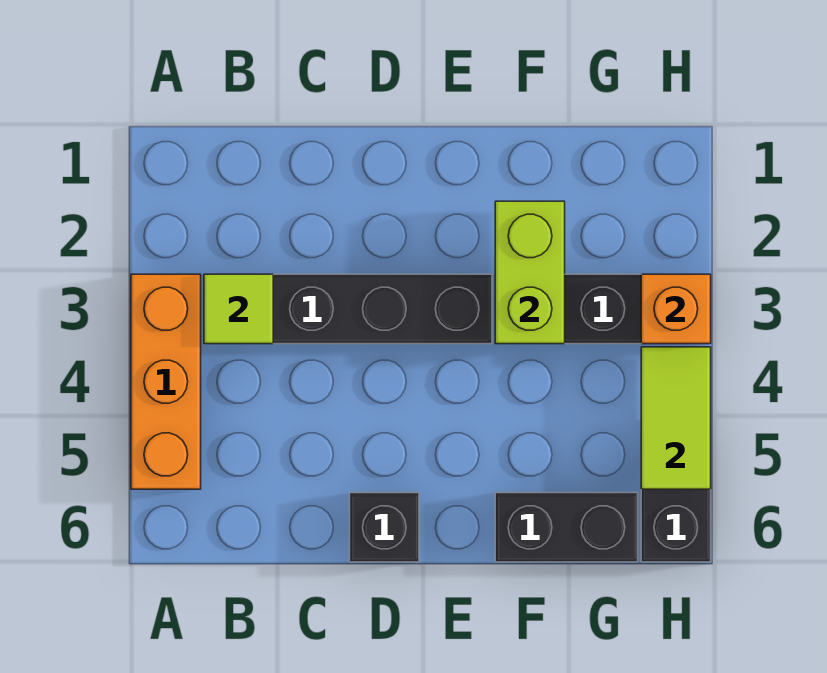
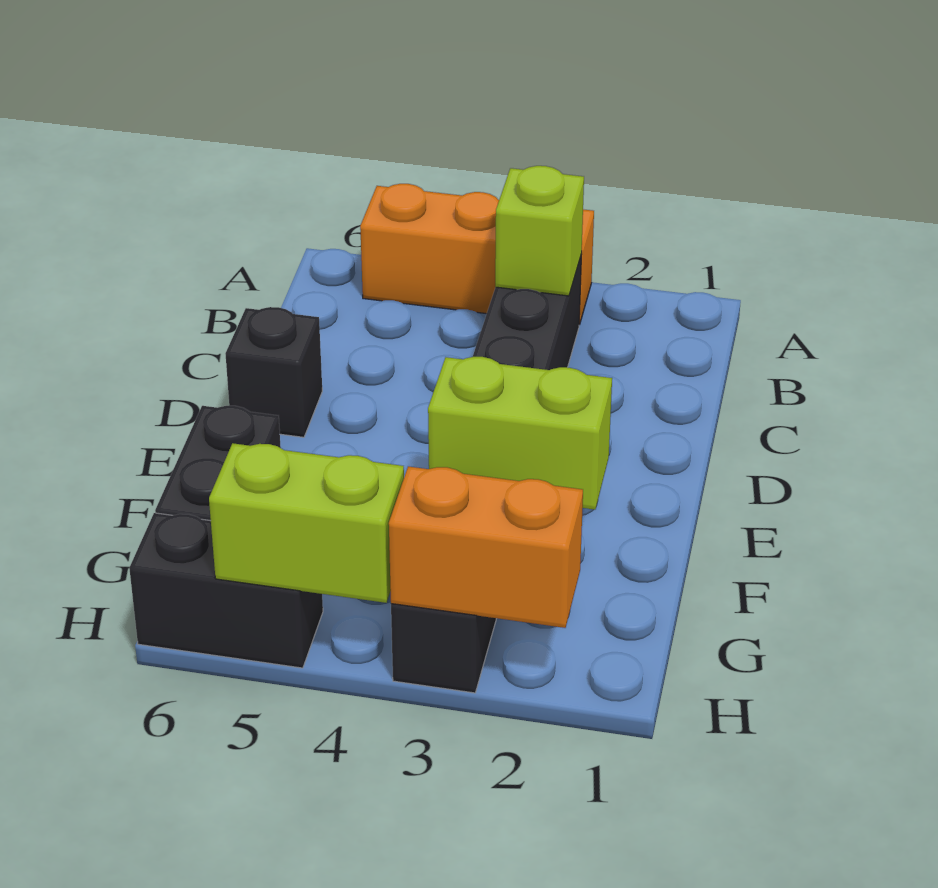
lime 1x1 tile [204,274,273,344] -> lime 1x1 brick [495,166,584,296]
orange 1x1 brick [641,274,711,344] -> orange 1x2 brick [389,466,583,628]
lime 1x2 tile [641,347,711,489] -> lime 1x2 brick [209,443,404,603]

